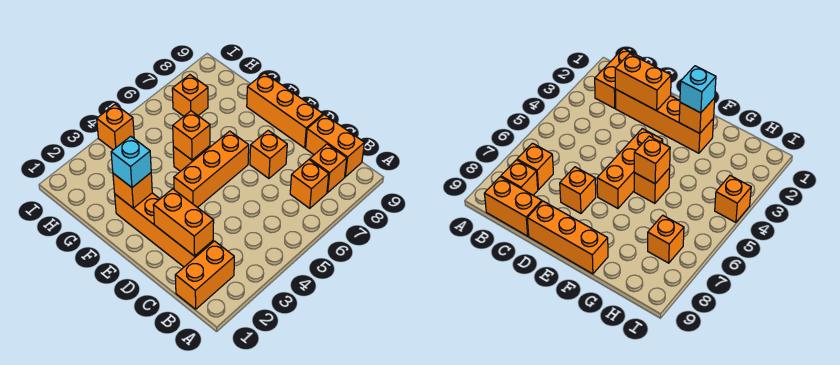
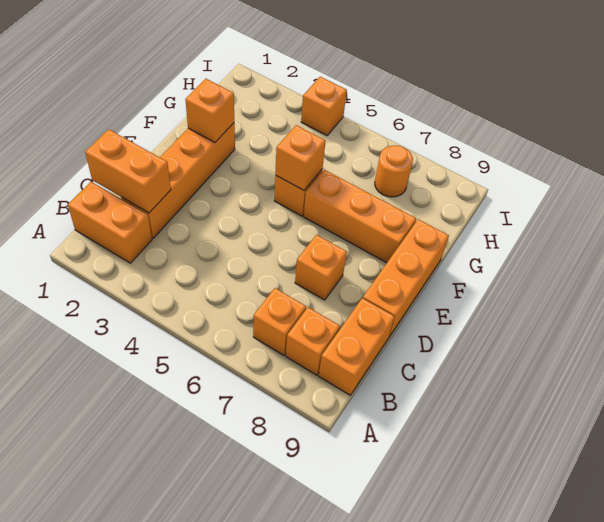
orange 1x2 brick [153,189,214,256] -> orange 1x2 brick turned to [85,129,171,213]
orange 1x3 brick [174,131,249,208] -> orange 1x3 brick moved to [304,170,416,263]
cyan 1x1 brick [111,136,151,187] -> none
orange 1x1 brick [172,75,208,116] -> orange 1x1 round brick [375,145,413,197]

